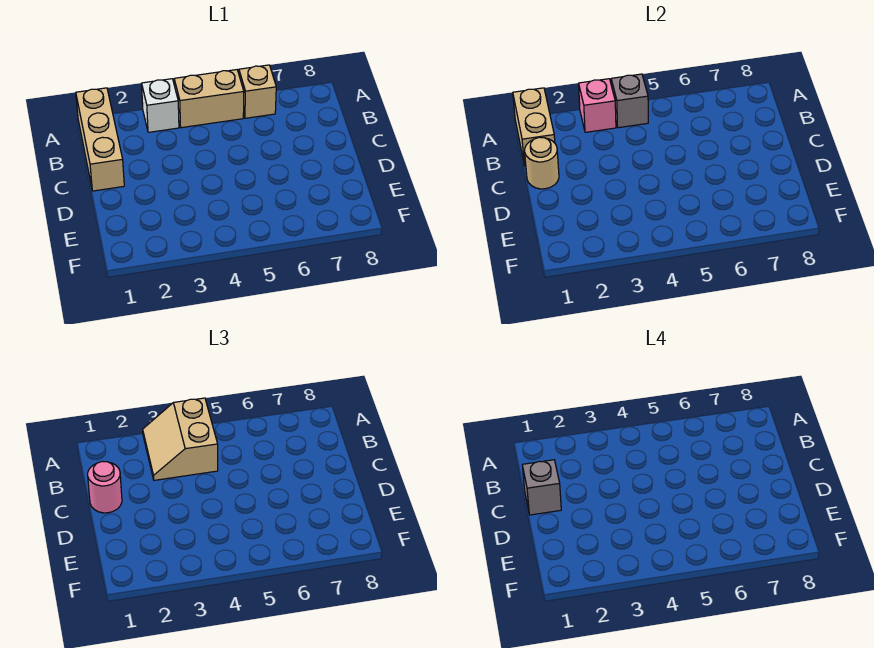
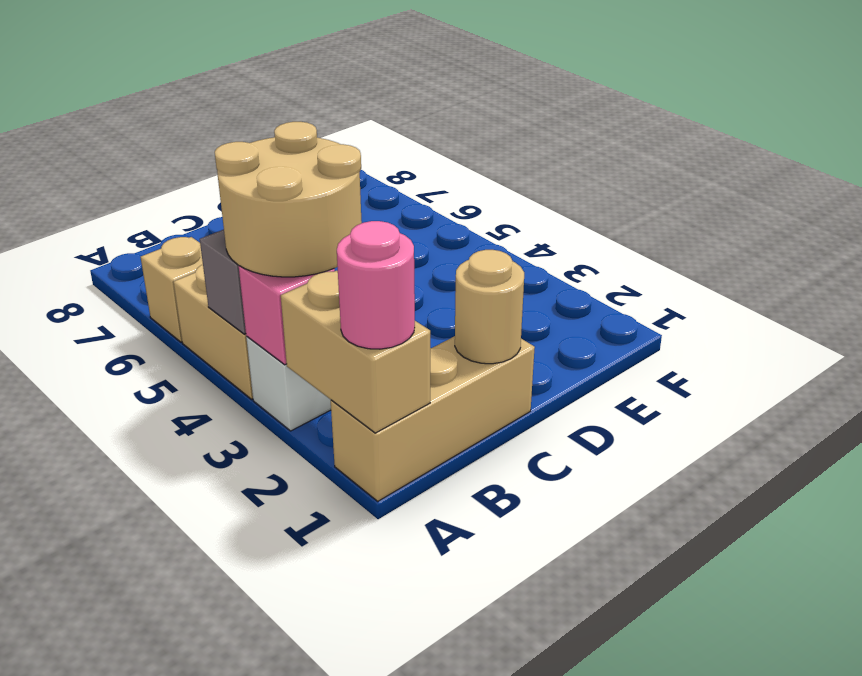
tan 1x2 brick [513,88,555,166] -> tan 1x2 brick turned to [281,270,430,433]
tan 2x2 slope [143,398,218,480] -> tan 2x2 round brick [215,122,362,277]
pink 1x1 round brick [88,461,122,513] -> pink 1x1 round brick moved to [337,221,415,349]
grey 1x1 brick [522,460,561,515] -> none

